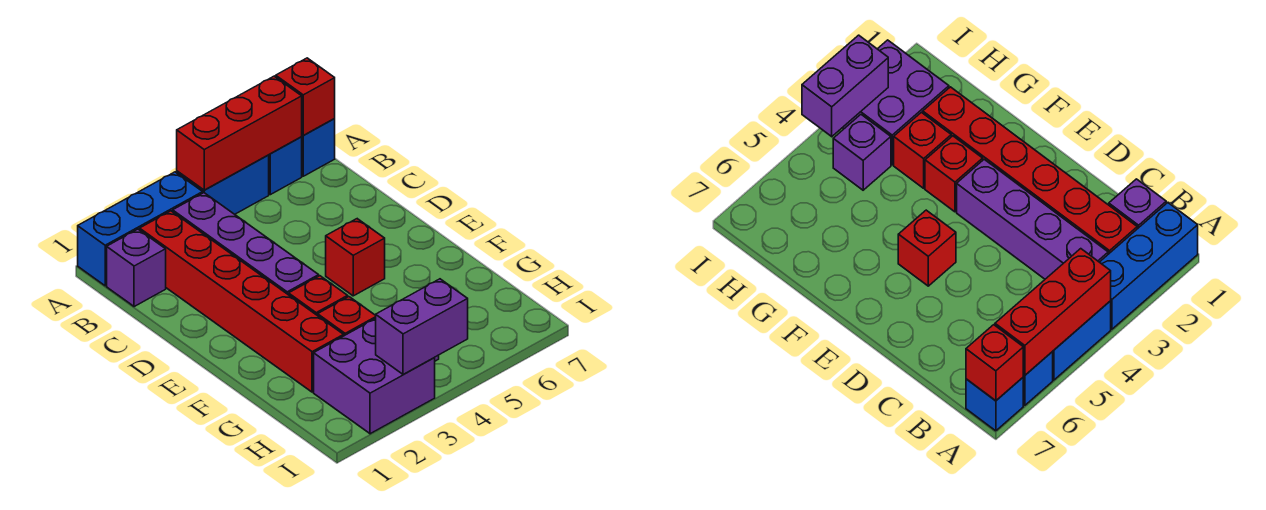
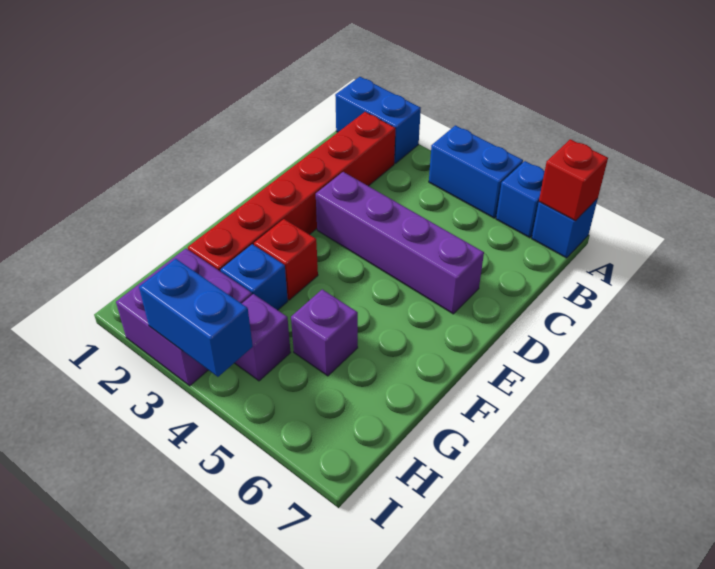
blue 1x3 brick [78,172,203,286] -> blue 1x2 brick [335,77,421,163]
red 1x3 brick [177,76,302,190] -> none
purple 1x1 brick [107,229,166,307] -> purple 1x1 brick moved to [291,289,358,376]
purple 1x4 brick [173,193,319,295] -> purple 1x4 brick turned to [316,172,484,314]
red 1x1 brick [326,219,385,296] -> none
red 1x1 brick [318,297,376,336] -> blue 1x1 brick [221,244,288,310]
purple 1x2 brick [376,279,468,374] -> blue 1x2 brick [139,259,253,377]

